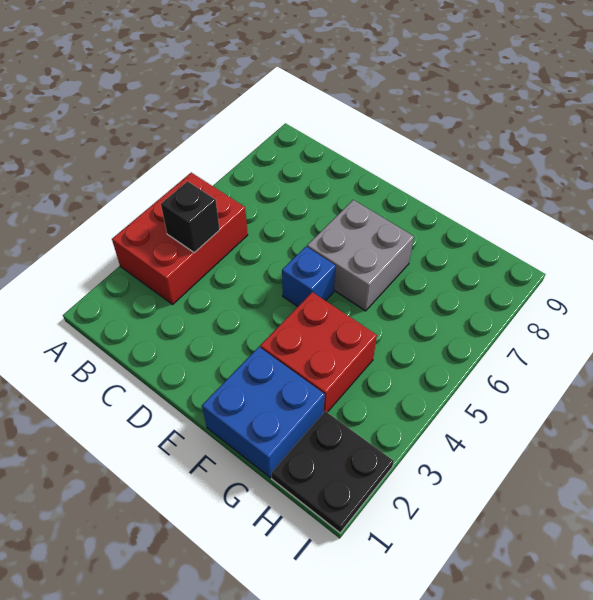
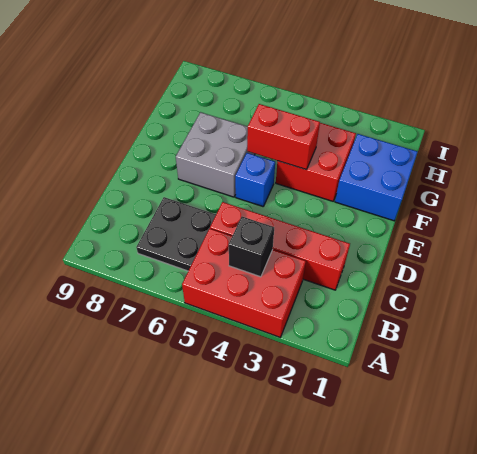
none -> red 1x4 brick [210,202,350,290]
none -> red 1x2 brick [247,104,320,170]
black 2x2 plate [271,411,394,533] -> black 2x2 plate moved to [136,197,216,271]

